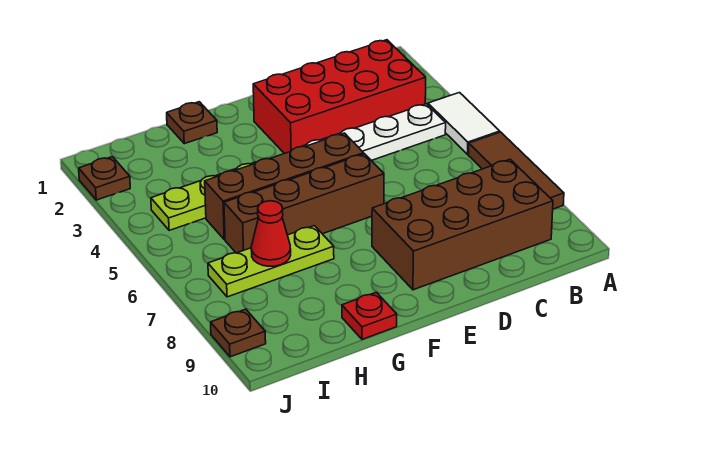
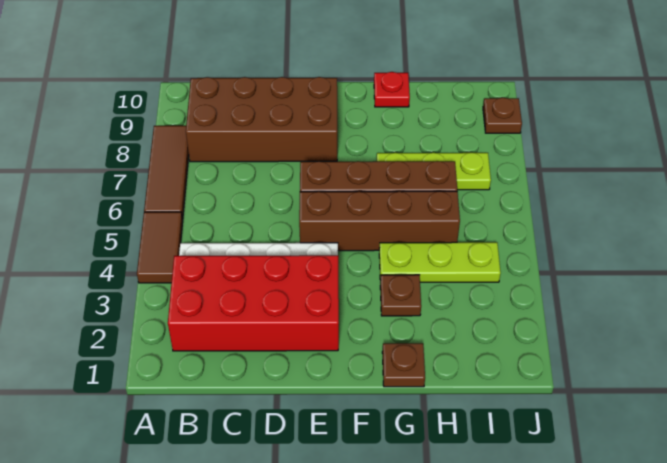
white 1x2 tile [428,93,500,154] -> brown 1x2 tile [137,212,183,283]
red 1x1 cone [251,201,291,266] -> none
brown 1x1 plate [79,157,130,200] -> brown 1x1 plate moved to [380,275,421,316]

